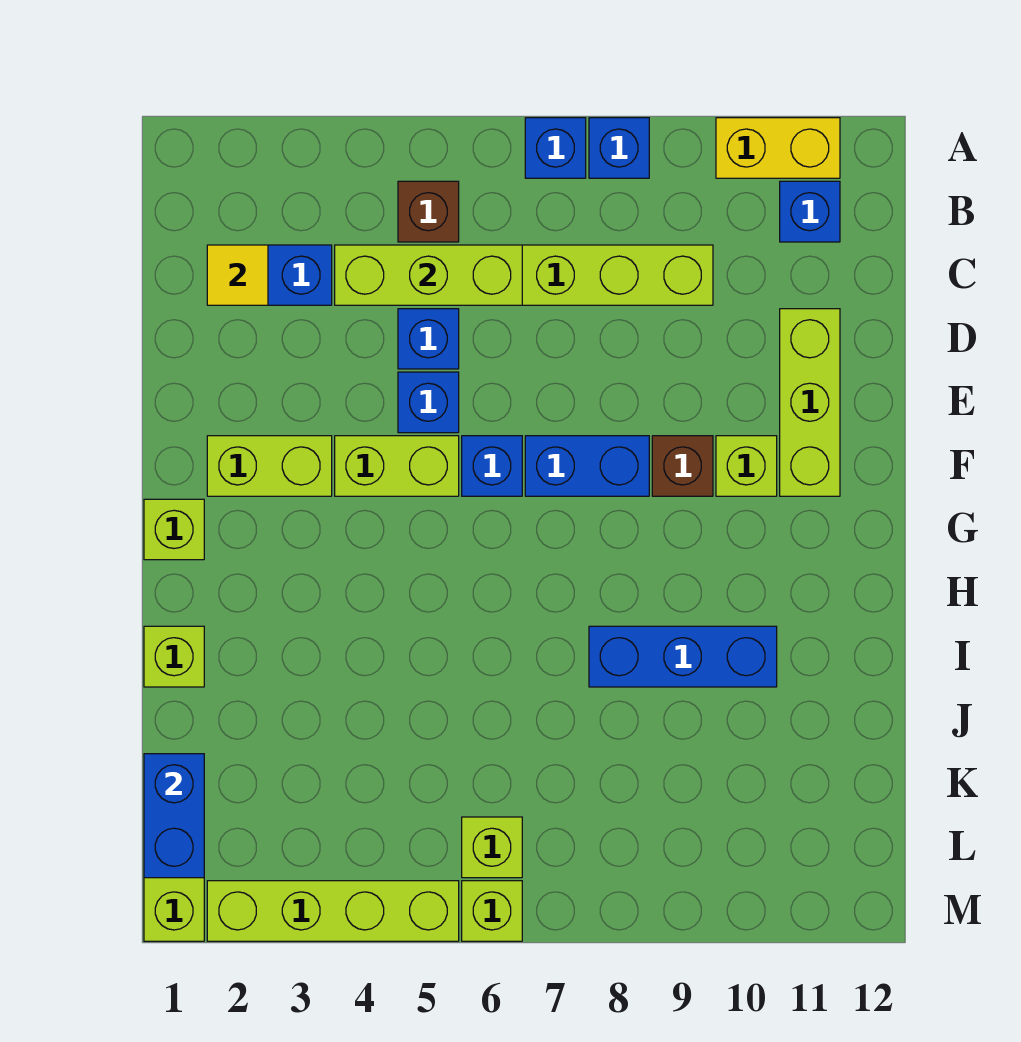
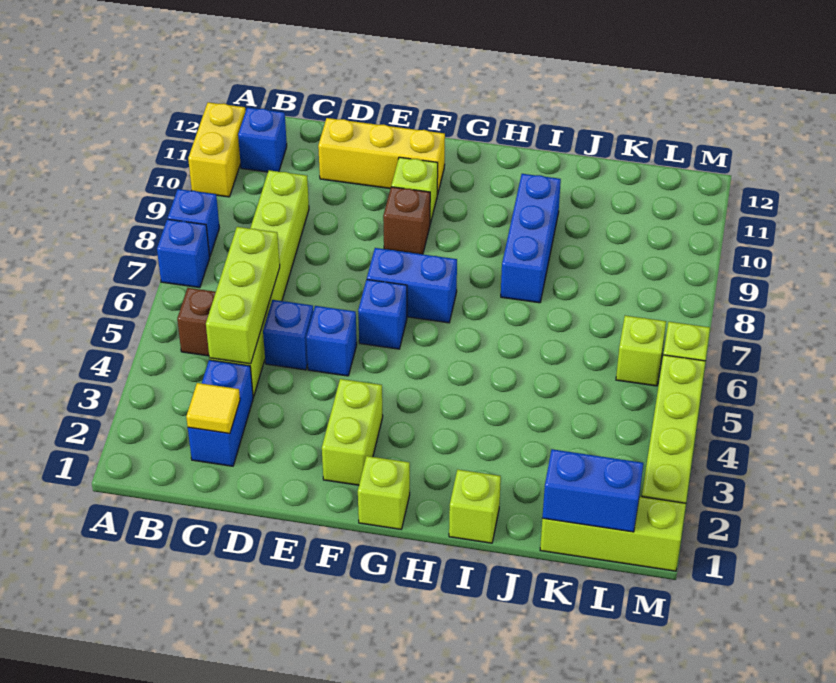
lime 1x3 brick [780,309,840,496] -> yellow 1x3 brick [318,118,445,195]
lime 1x2 brick [335,436,459,496] -> none
blue 1x2 brick [525,436,649,496] -> blue 1x2 brick turned to [367,248,457,323]

